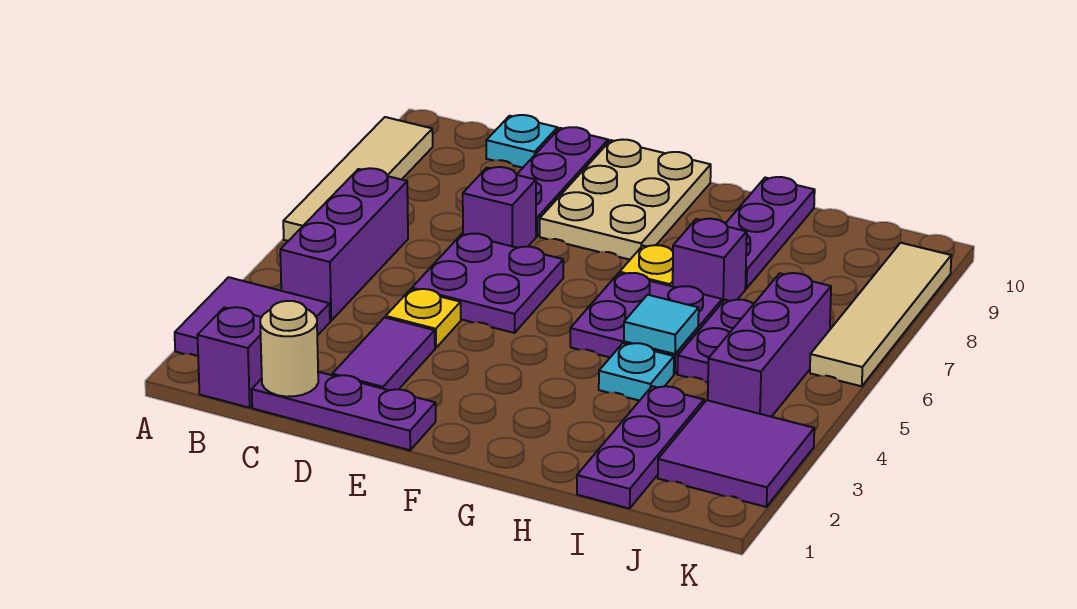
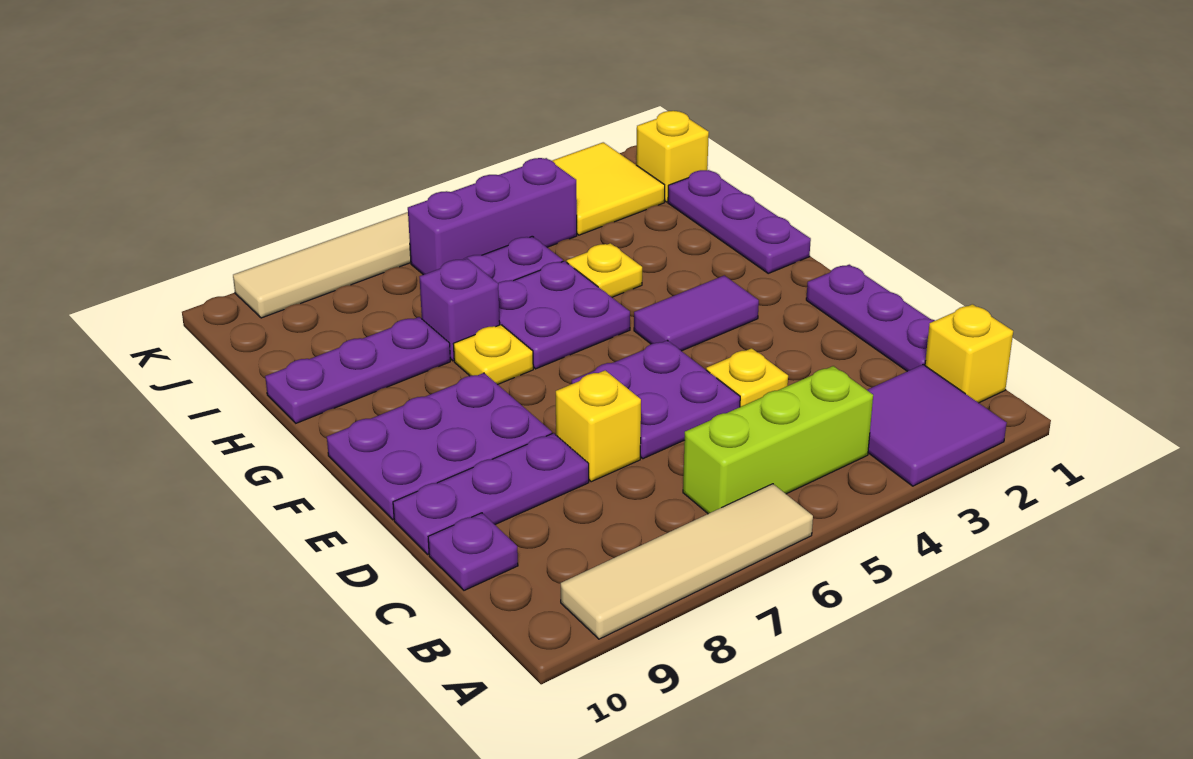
purple 1x1 brick [197,307,262,408] -> yellow 1x1 brick [925,304,1013,403]
purple 1x3 brick [280,168,408,321] -> lime 1x3 brick [683,366,873,514]
tan 1x1 round brick [260,301,318,397] -> none
cyan 1x1 plate [486,115,558,168] -> purple 1x1 plate [428,513,518,590]
purple 1x2 tile [332,317,435,390] -> purple 1x2 tile moved to [634,275,759,351]
purple 1x1 brick [463,167,536,248] -> yellow 1x1 brick [556,370,641,482]
tan 2x3 plate [540,140,711,260] -> purple 2x3 plate [327,373,552,520]
cyan 1x1 plate [599,343,674,401] -> yellow 1x1 plate [567,243,642,297]
cyan 1x1 tile [624,295,699,354] -> none
purple 1x3 plate [577,386,704,509] -> purple 1x3 plate turned to [668,170,811,273]
none -> yellow 1x1 brick [636,111,709,202]
purple 2x2 tile [658,400,814,507] -> yellow 2x2 tile [552,142,665,235]

